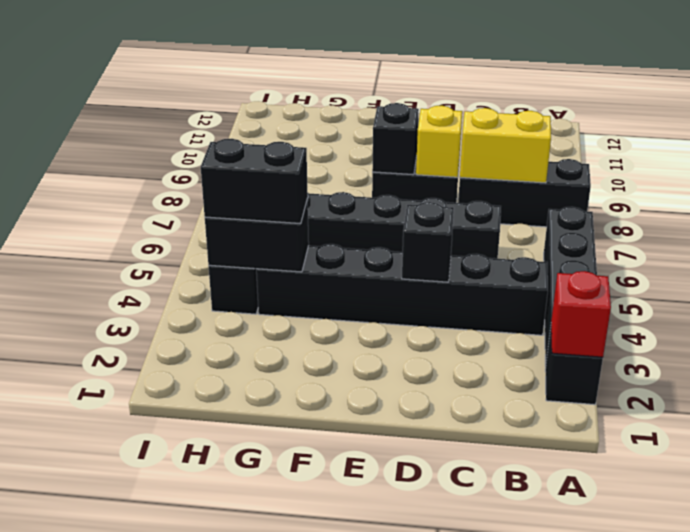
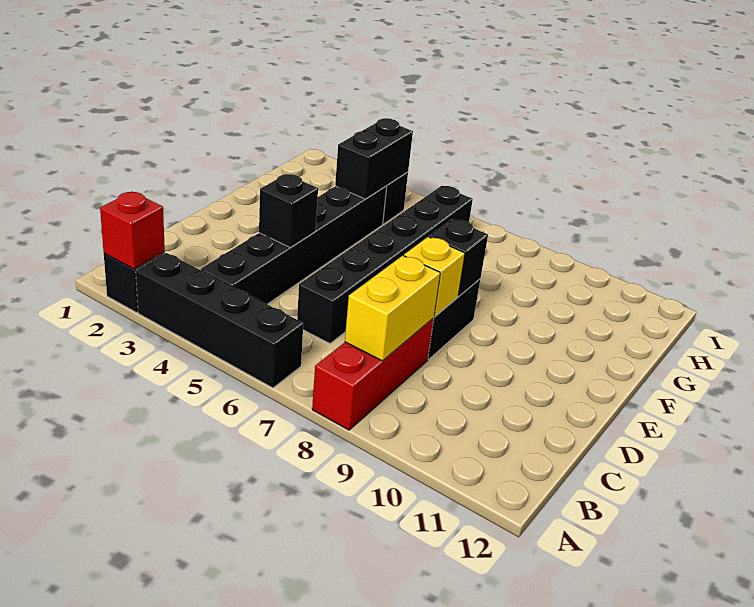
black 1x3 brick [458,159,591,227] -> red 1x3 brick [312,318,434,430]
black 1x2 brick [201,139,308,224] -> none

